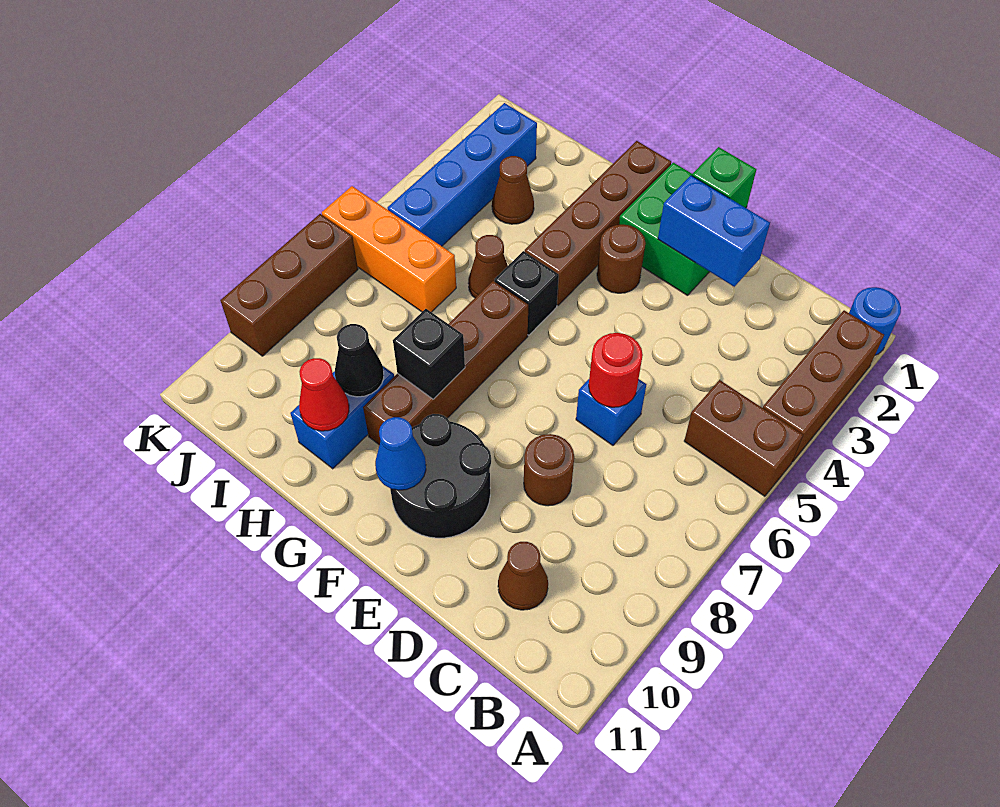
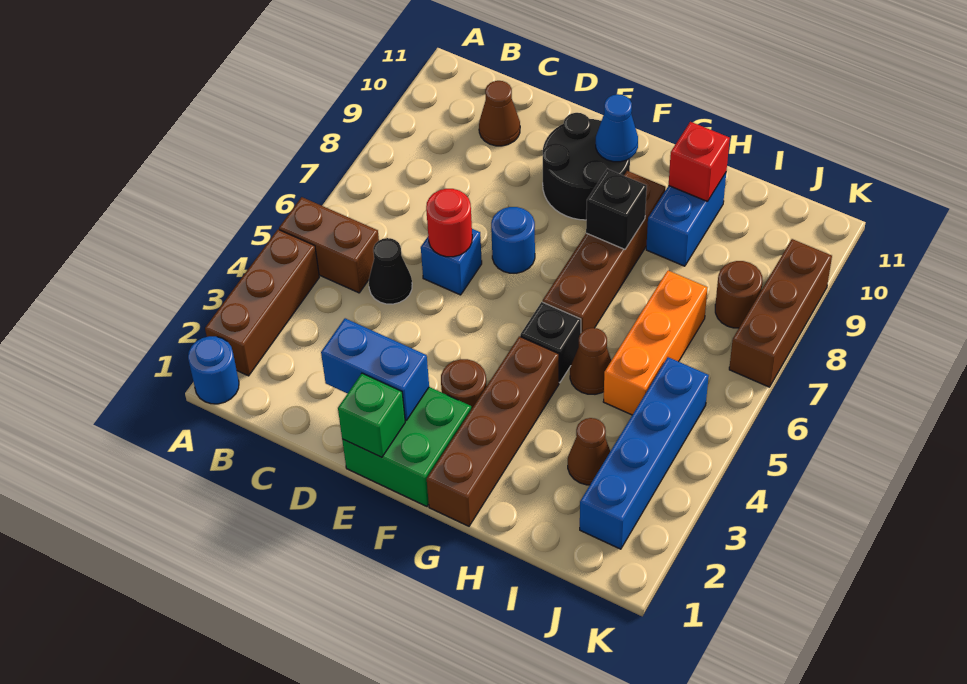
brown 1x1 round brick [524,434,574,506] -> brown 1x1 round brick moved to [715,261,763,328]
none -> blue 1x1 round brick [491,207,535,273]
black 1x1 cone [335,324,384,397] -> black 1x1 cone moved to [369,238,412,304]
red 1x1 cone [299,358,349,431] -> red 1x1 brick [669,122,730,202]
orange 1x3 brick [322,186,456,312] -> orange 1x3 brick turned to [603,270,708,415]

